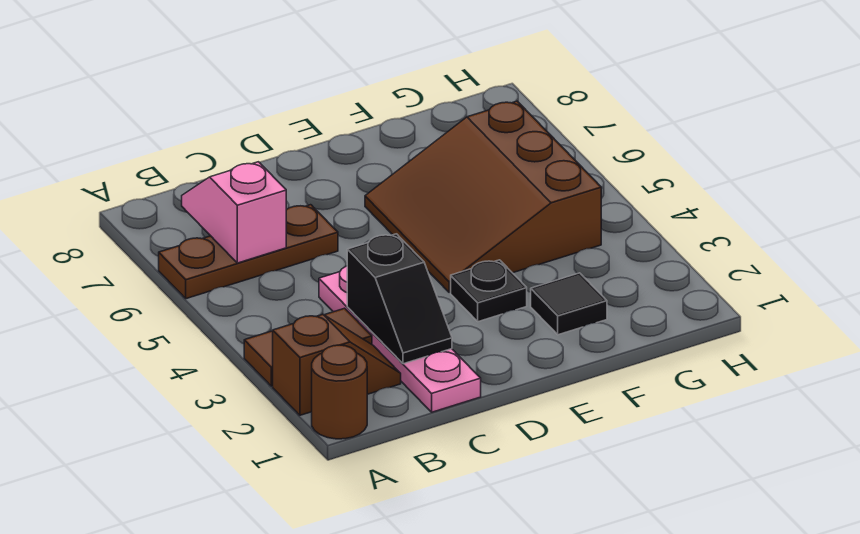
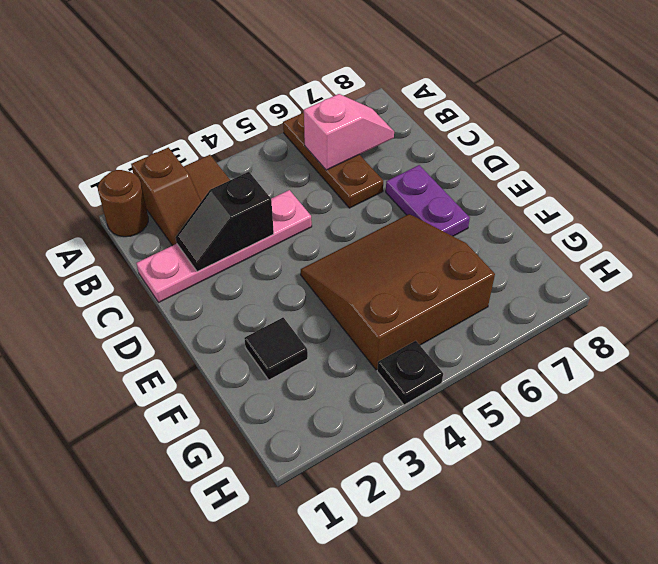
none -> purple 1x2 plate [386,165,470,236]
black 1x1 plate [451,260,527,322] -> black 1x1 plate moved to [377,341,443,405]

